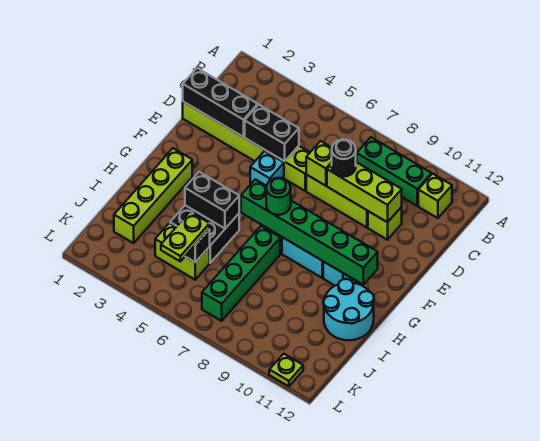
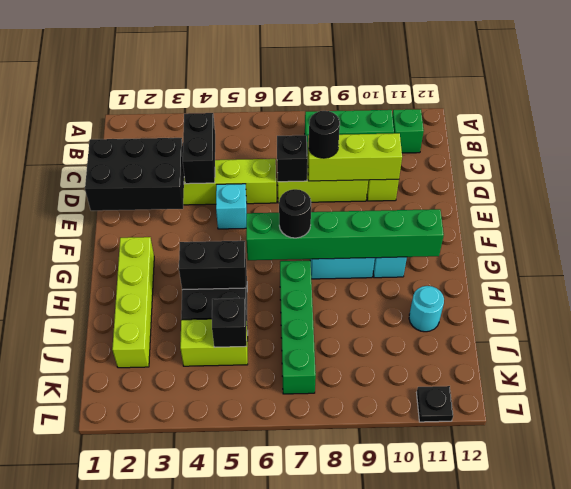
lime 1x1 brick [418,174,452,218] -> green 1x1 brick [392,109,424,153]
black 1x3 brick [183,68,258,137] -> black 2x3 brick [85,138,184,211]
black 1x2 brick [245,105,299,161] -> black 1x2 brick turned to [183,113,215,184]
lime 1x1 brick [306,141,332,186] -> black 1x1 brick [277,135,308,182]
green 1x1 round brick [266,178,291,215] -> black 1x1 round brick [279,189,311,238]
cyan 2x2 round brick [323,279,374,340] -> cyan 1x1 round brick [409,286,444,332]
lime 1x2 plate [161,212,210,261] -> none
lime 1x1 plate [269,354,303,386] -> black 1x1 plate [417,386,453,422]

